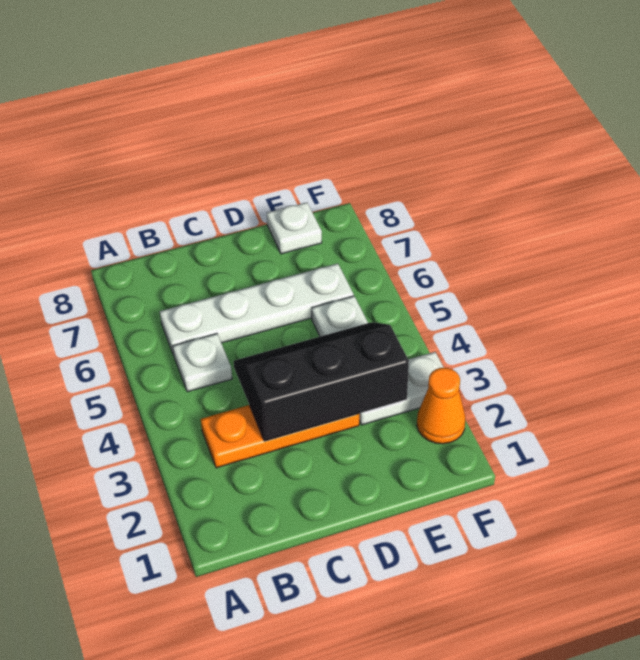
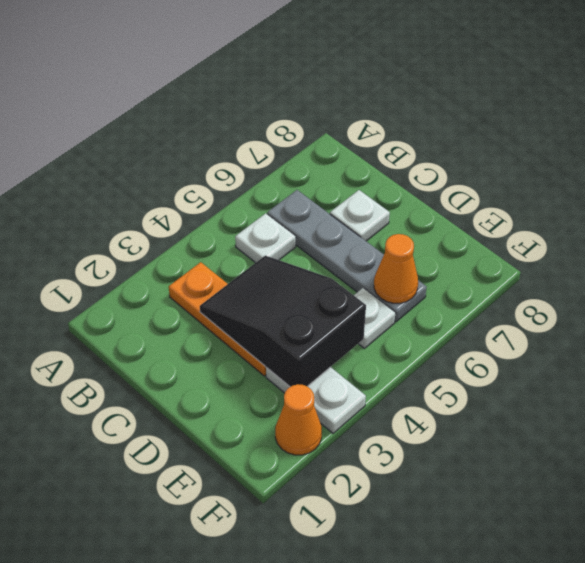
white 1x4 plate [160,263,354,355] -> grey 1x4 plate [267,190,427,322]
black 2x3 slope [234,322,409,441] -> black 2x3 slope turned to [200,255,366,387]
none -> orange 1x1 cone [374,234,418,303]
white 1x1 plate [267,202,322,254] -> white 1x1 plate moved to [330,190,390,241]

